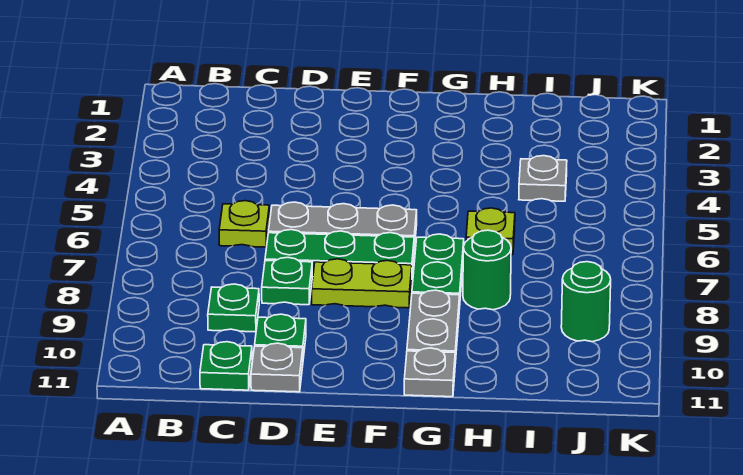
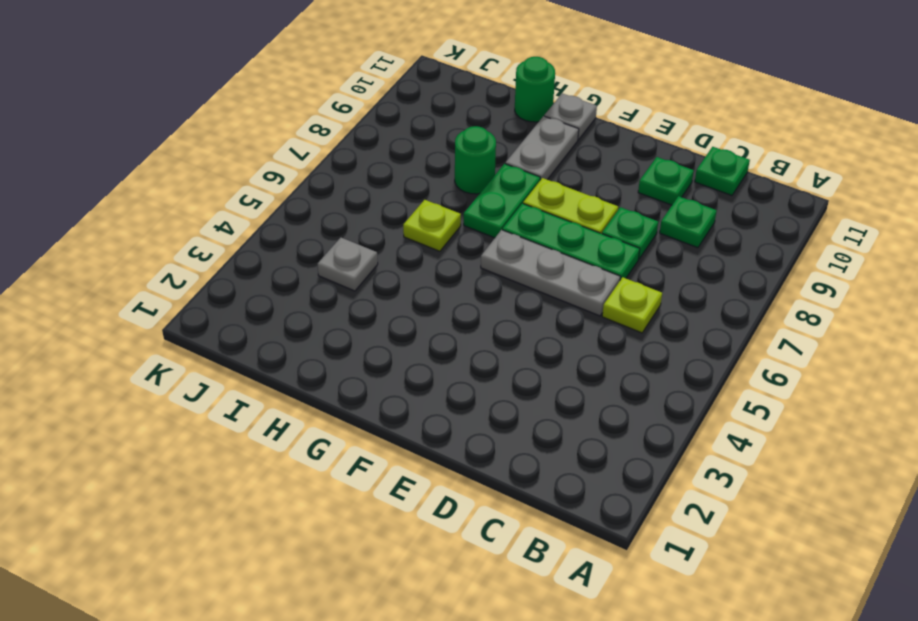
grey 1x1 plate [251,343,303,392] -> none
green 1x1 round brick [561,262,611,342] -> green 1x1 round brick moved to [515,57,555,122]

